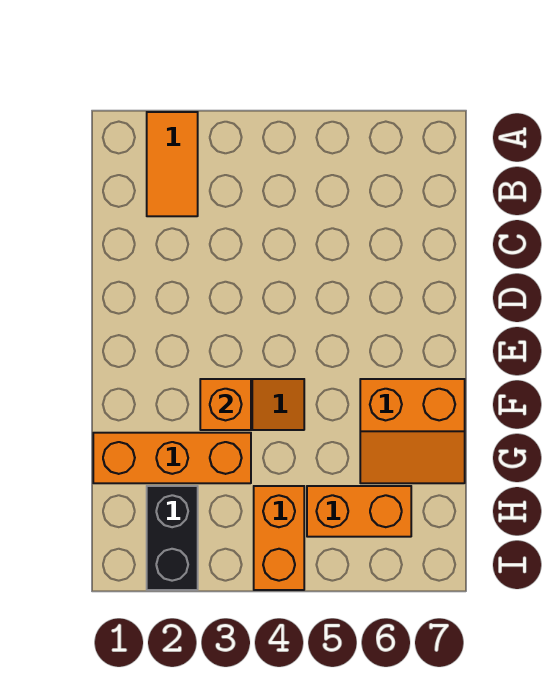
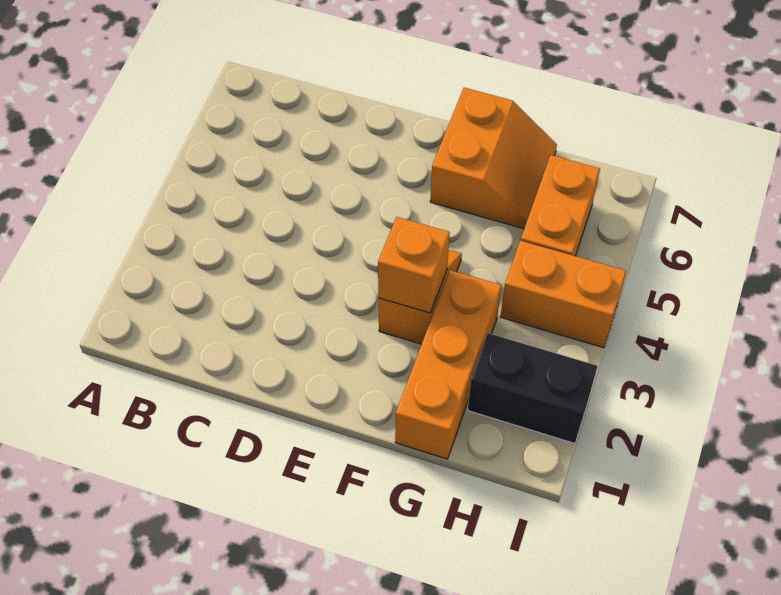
orange 1x2 tile [147,112,198,216] -> none

